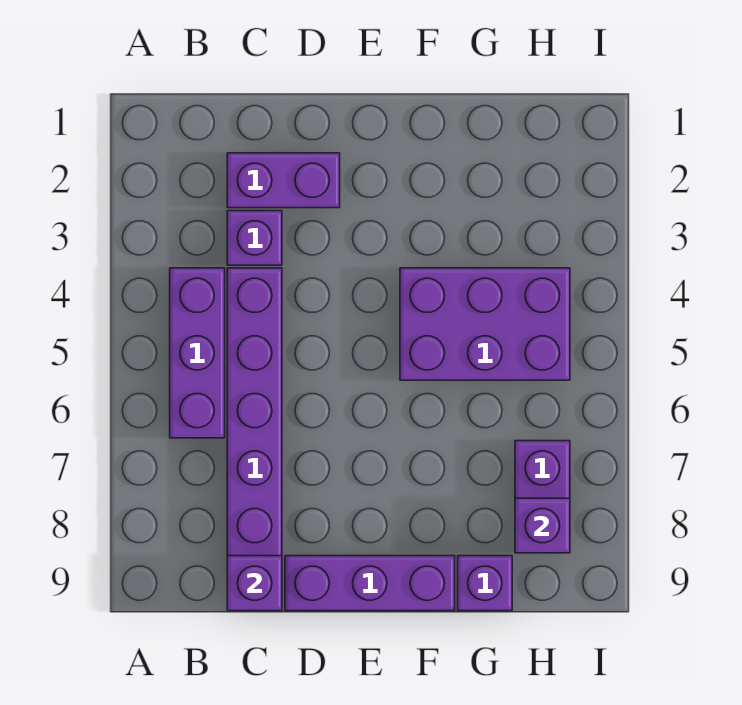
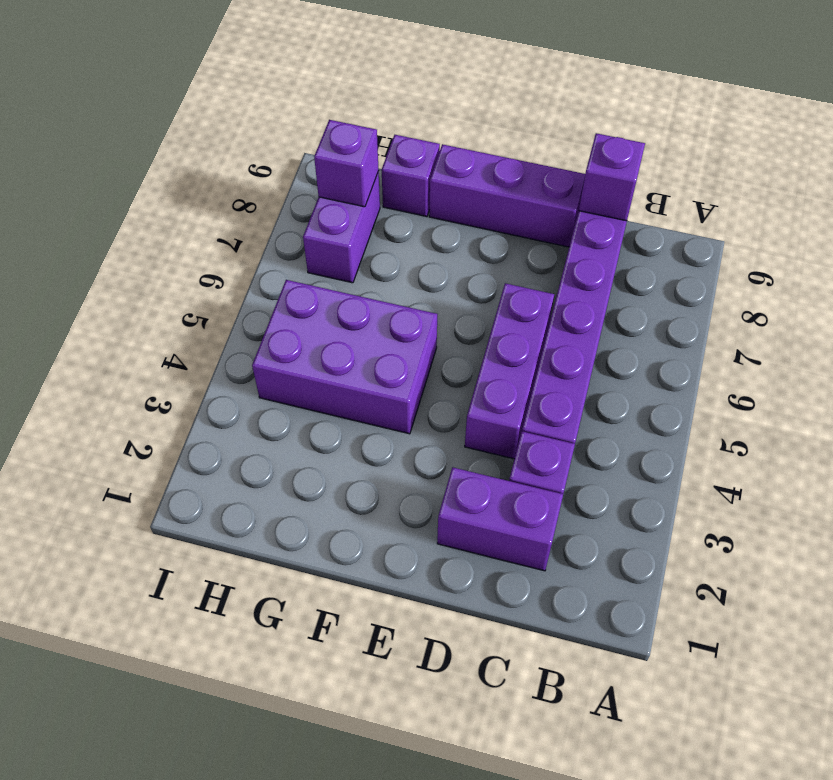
purple 1x3 brick [170,268,225,438] -> purple 1x3 brick moved to [465,283,554,459]

